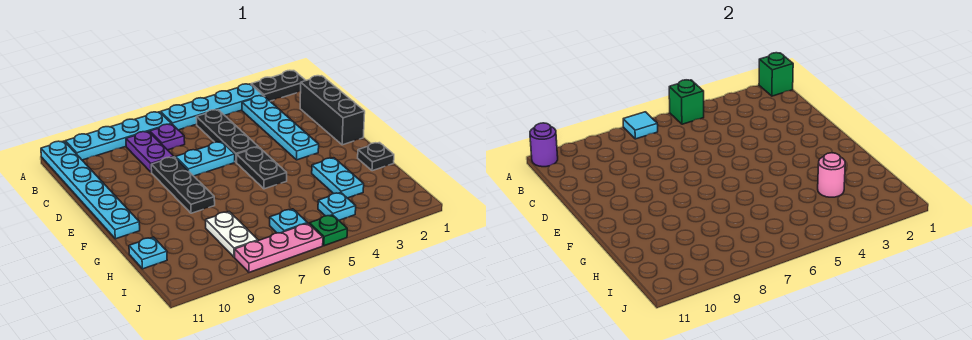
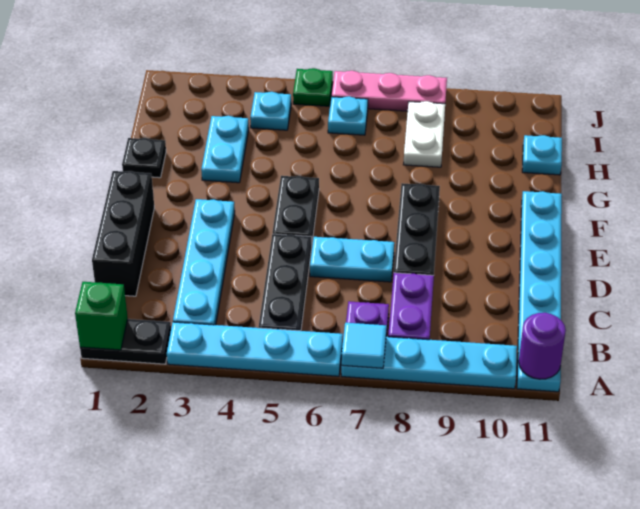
green 1x1 brick [669,80,704,124] -> none
pink 1x1 round brick [818,153,845,197] -> none

